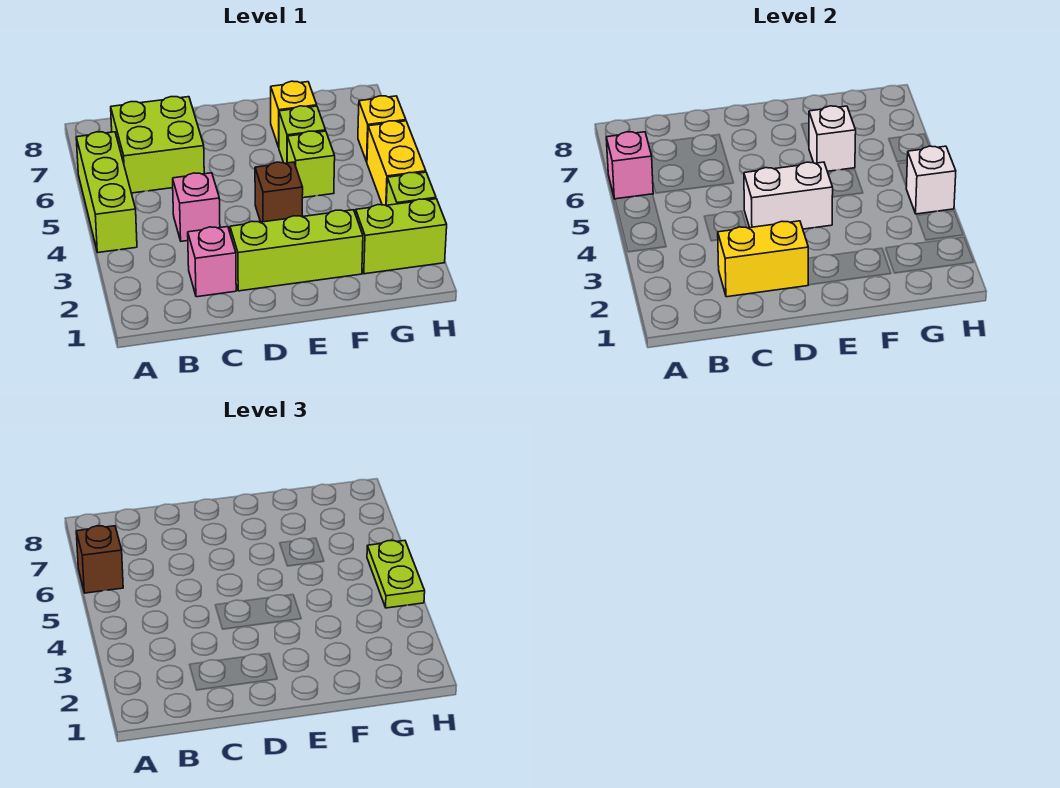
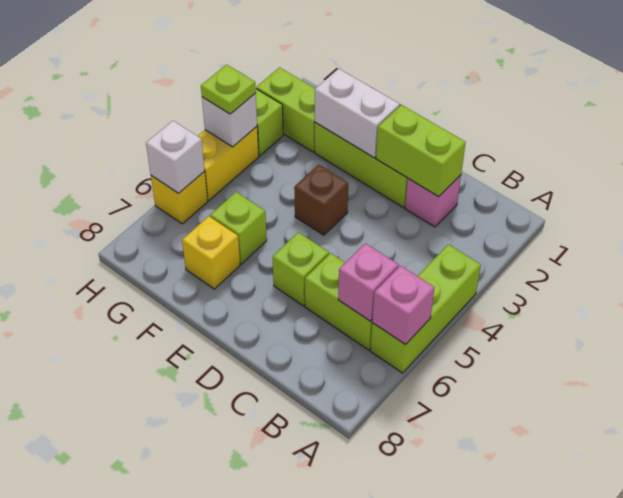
brown 1x1 brick [76,526,123,593] -> none
lime 2x2 brick [111,97,204,193] -> lime 1x2 brick [305,253,372,350]
yellow 1x2 brick [718,221,808,297] -> lime 1x2 brick [376,105,466,197]
pink 1x1 brick [173,173,220,241] -> pink 1x1 brick moved to [338,243,399,321]
white 1x2 brick [744,162,833,229] -> white 1x2 brick moved to [315,69,400,158]
lime 1x1 brick [287,131,335,198] -> lime 1x1 brick moved to [273,232,329,306]
white 1x1 brick [809,106,856,171] -> white 1x1 brick moved to [146,121,205,193]
lime 1x2 plate [367,541,425,608] -> lime 1x1 plate [201,65,256,114]

